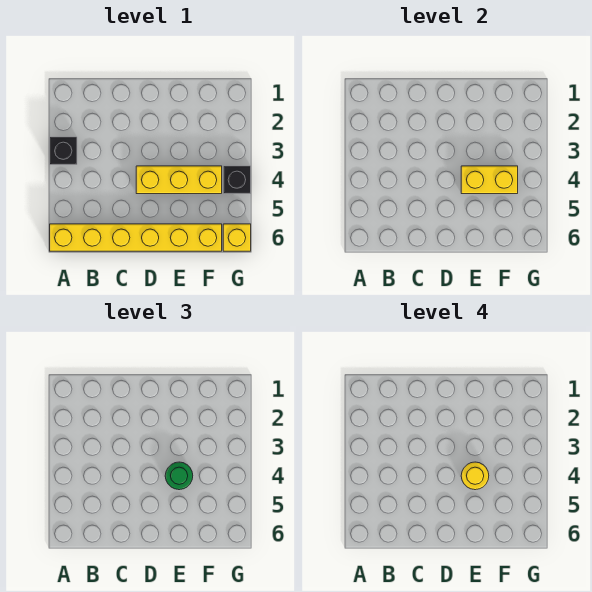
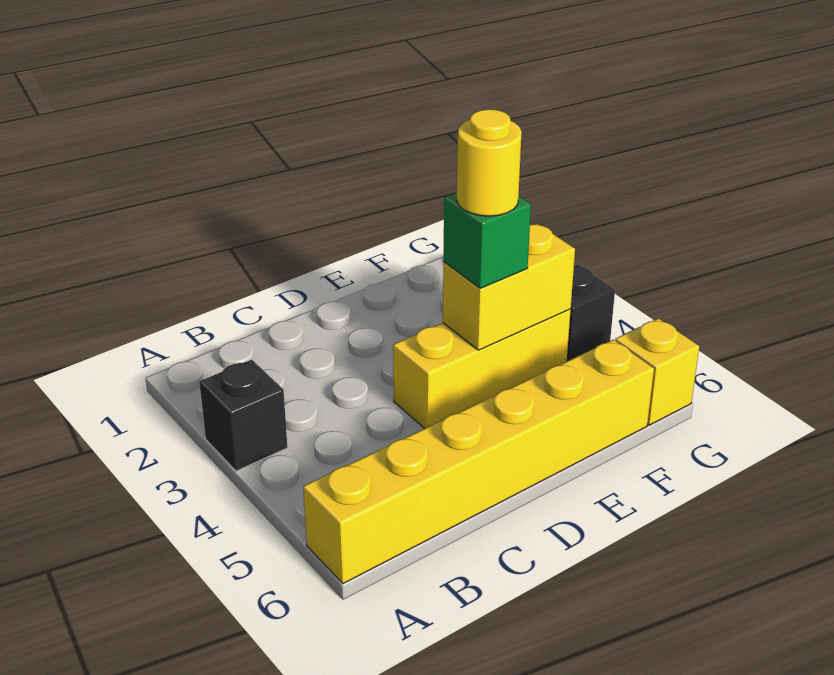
green 1x1 round brick [165,462,193,490] -> green 1x1 brick [443,192,531,288]

